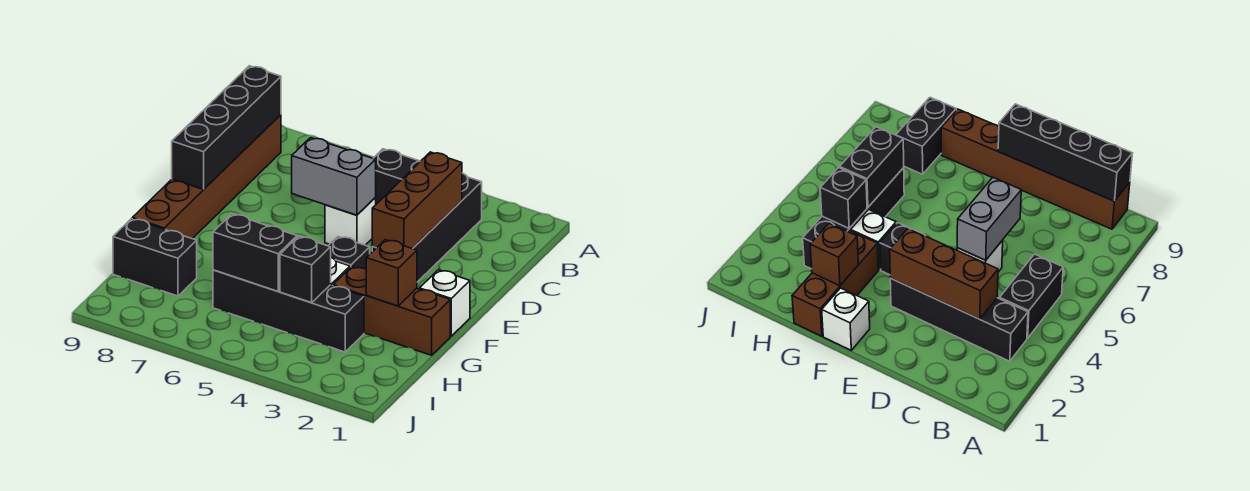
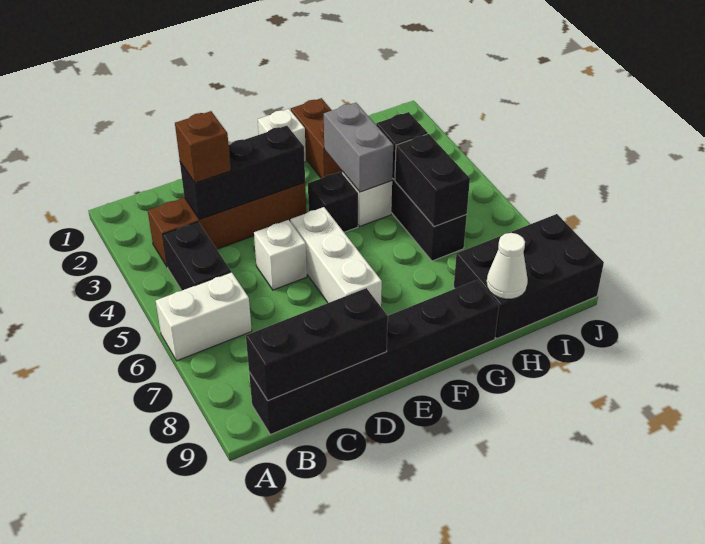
none -> white 1x2 brick [156,272,252,361]
black 1x4 brick [372,173,482,282] -> brown 1x4 brick [148,183,306,267]
brown 1x6 brick [132,115,281,239] -> black 1x6 brick [249,280,499,435]
black 1x4 brick [172,66,281,189] -> black 1x3 brick [246,288,388,401]
brown 1x3 brick [372,152,462,249] -> black 1x3 brick [180,126,305,219]
grey 1x2 brick [291,138,376,215] -> grey 1x2 brick moved to [324,103,393,192]
none -> white 1x3 brick [290,207,382,306]
brown 1x3 brick [333,267,450,355] -> brown 1x2 brick [291,98,343,178]
brown 1x1 brick [366,240,417,306] -> brown 1x1 brick moved to [175,111,231,183]
black 1x2 brick [113,218,197,296] -> black 2x3 brick [454,214,604,339]
none -> white 1x1 cone [487,233,528,299]

